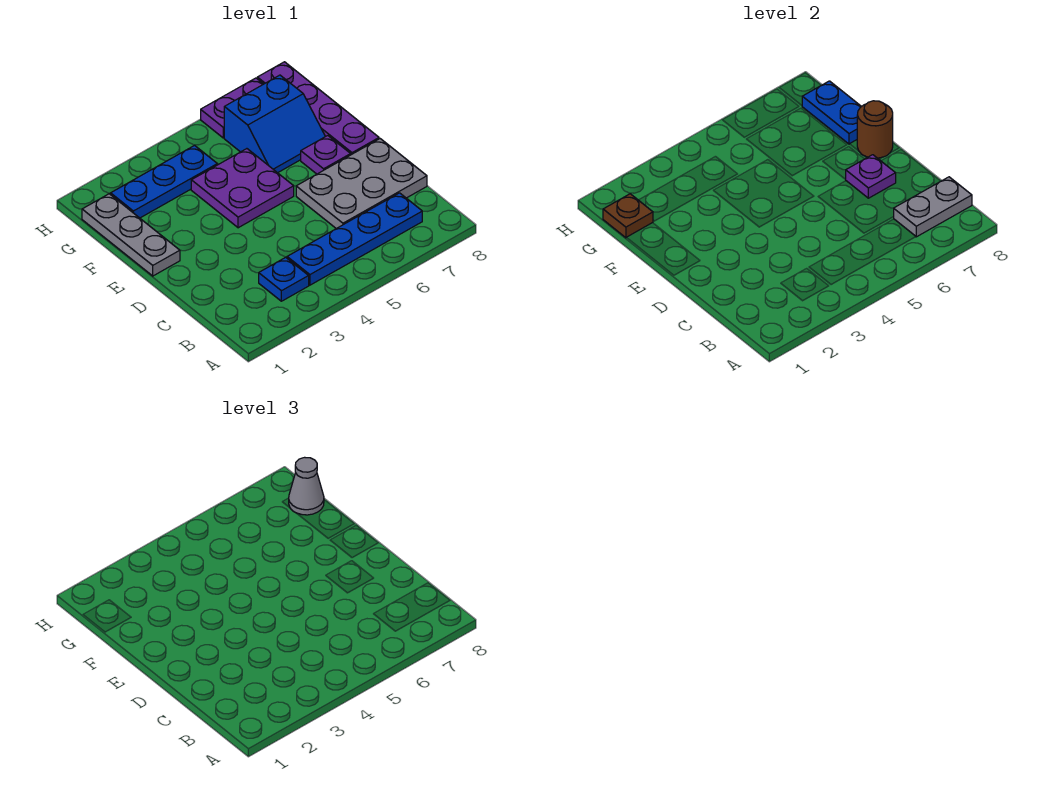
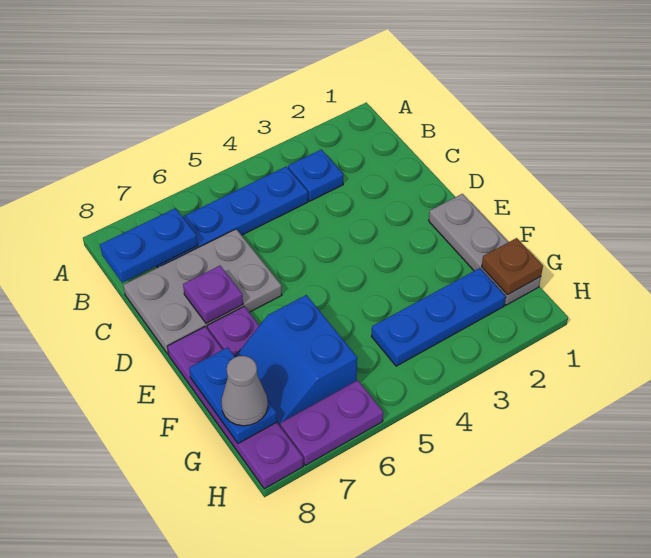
grey 1x2 plate [893,177,972,237] -> blue 1x2 plate [100,208,198,283]
purple 2x2 plate [191,149,294,228] -> none
brown 1x1 round brick [857,101,893,158] -> none
blue 2x2 slope [224,75,325,173] -> blue 2x2 slope turned to [235,295,357,426]

